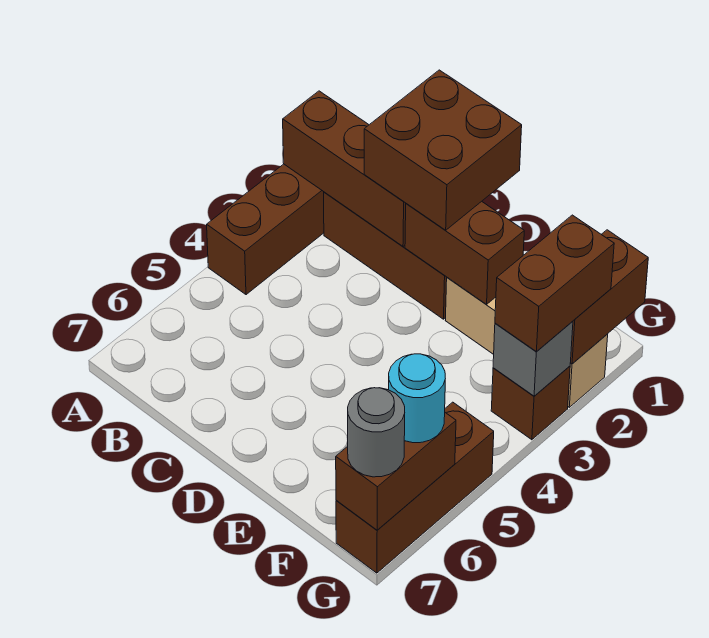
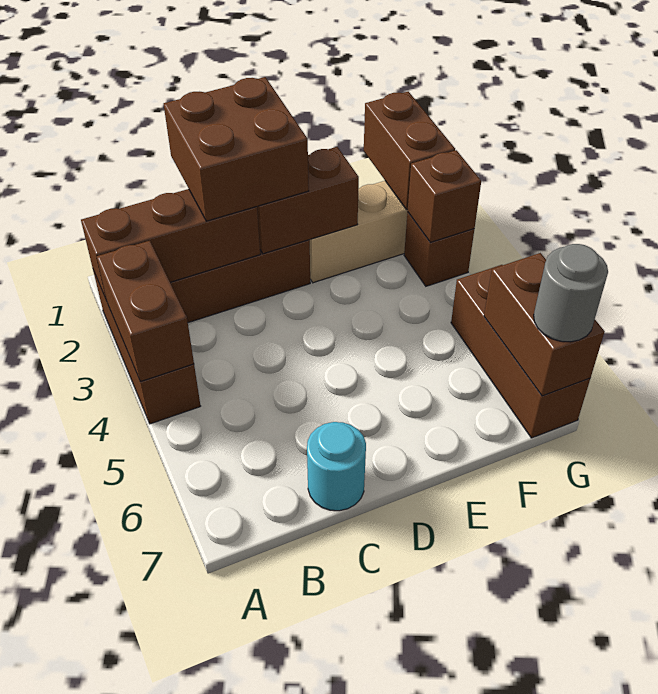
brown 1x2 brick [495,215,614,352] -> brown 1x2 brick moved to [97,241,194,382]
grey 1x1 brick [493,321,573,396] -> brown 1x1 brick [408,150,481,242]
cyan 1x1 round brick [388,354,445,443] -> cyan 1x1 round brick moved to [307,422,366,511]

